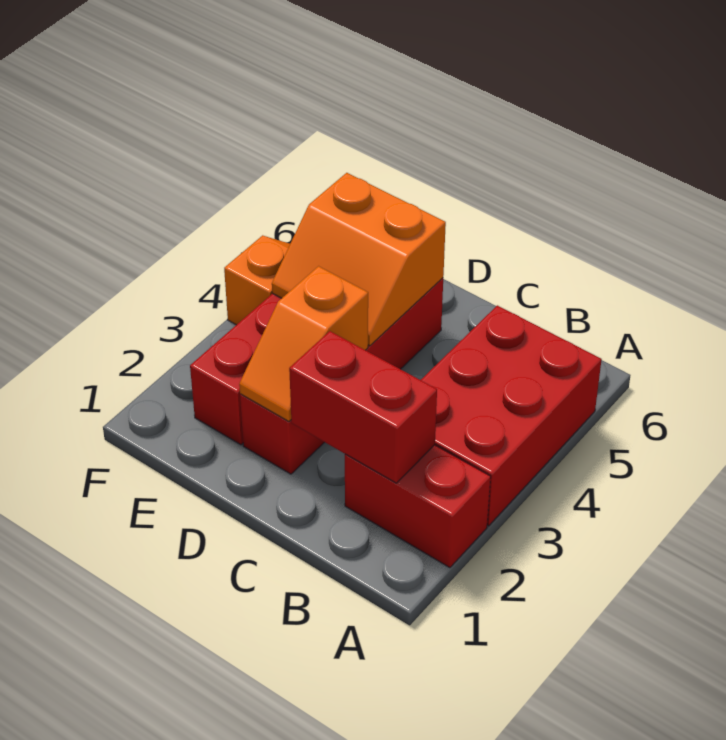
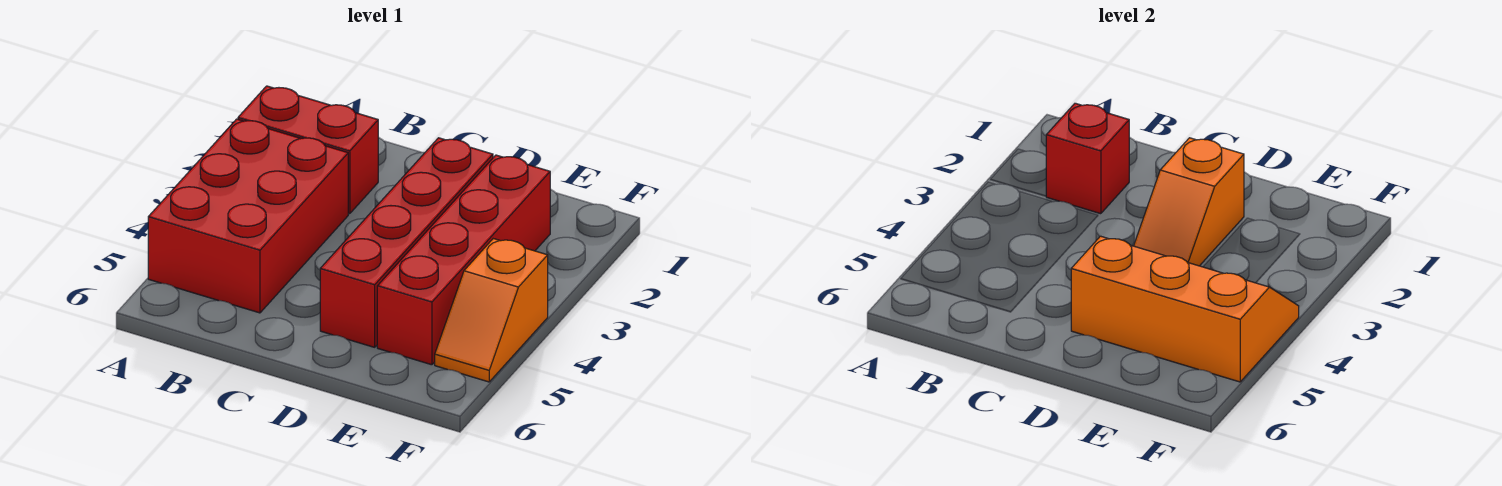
red 1x2 brick [289,331,437,483] -> red 1x1 brick [1046,103,1129,214]
orange 1x2 slope [239,266,368,421] -> orange 1x2 slope turned to [1134,138,1244,266]
orange 2x2 slope [272,173,446,346] -> orange 2x3 slope [1071,236,1299,382]

